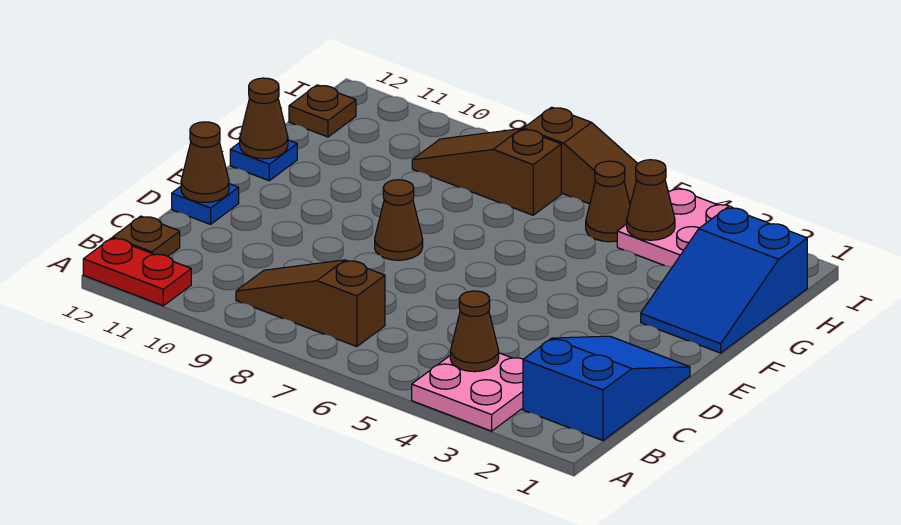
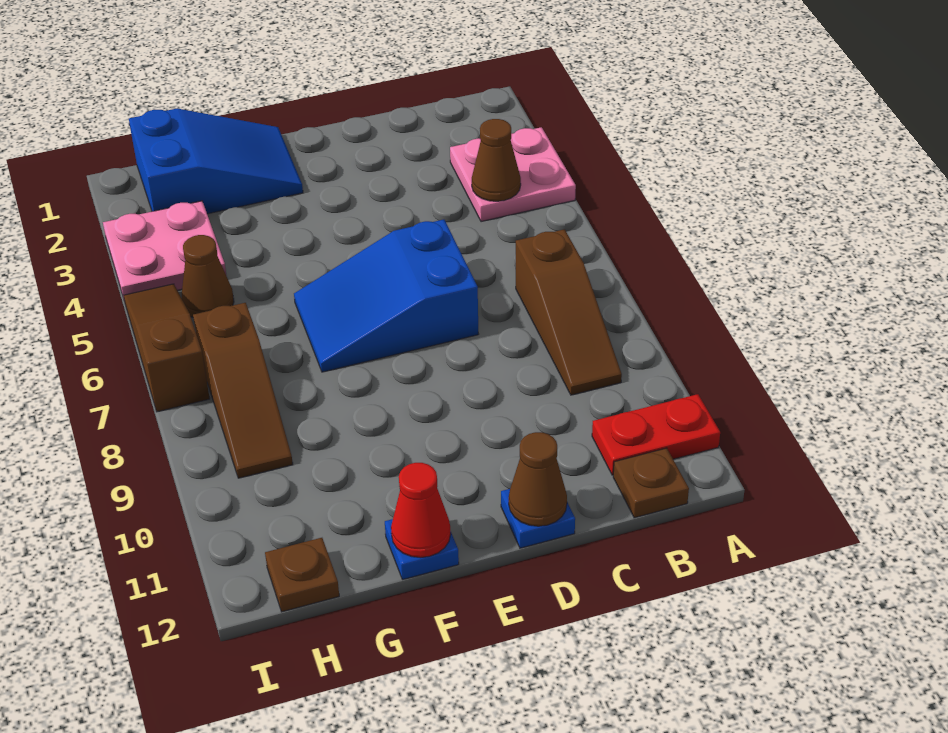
red 1x2 plate [83,238,191,306] -> red 1x2 plate turned to [592,394,720,475]
blue 2x3 slope [523,336,690,441] -> blue 2x3 slope moved to [294,220,478,372]
brown 1x1 cone [375,180,423,260] -> none
brown 1x1 cone [240,78,288,159] -> red 1x1 cone [391,463,451,558]
brown 1x1 cone [627,160,675,240] -> none

